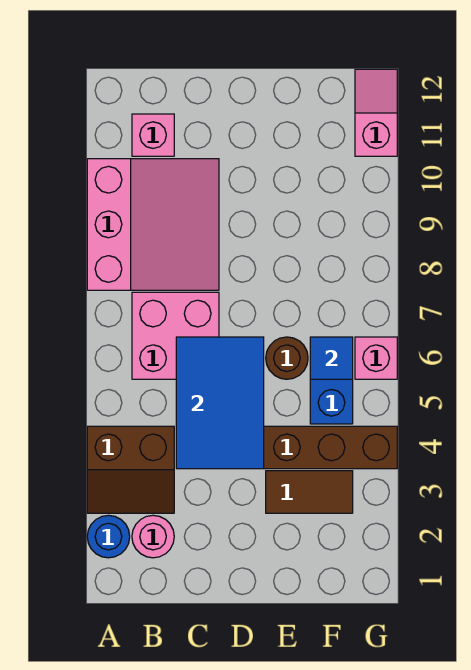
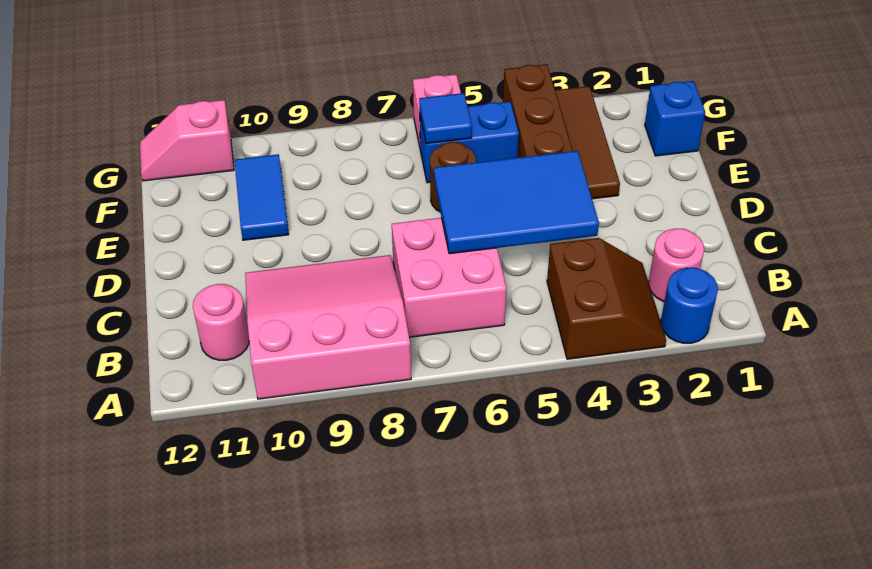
pink 1x1 brick [132,114,174,156] -> pink 1x1 round brick [193,284,249,360]
brown 1x2 tile [266,471,353,513] -> brown 1x3 tile [555,86,620,199]
none -> blue 1x2 tile [234,154,289,240]
none -> blue 1x1 brick [645,81,705,156]

